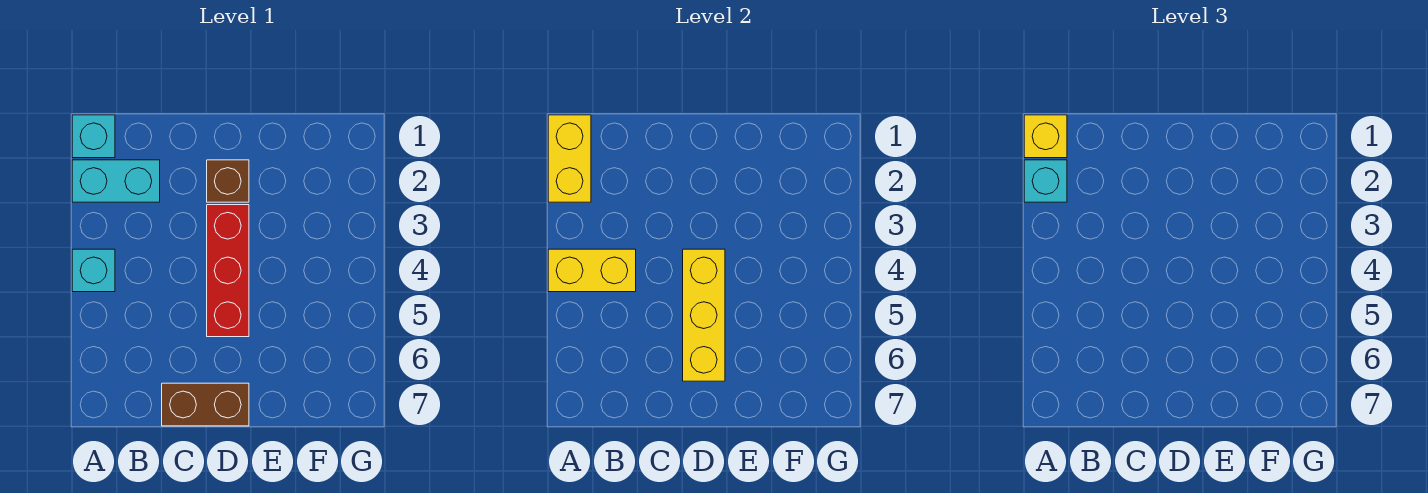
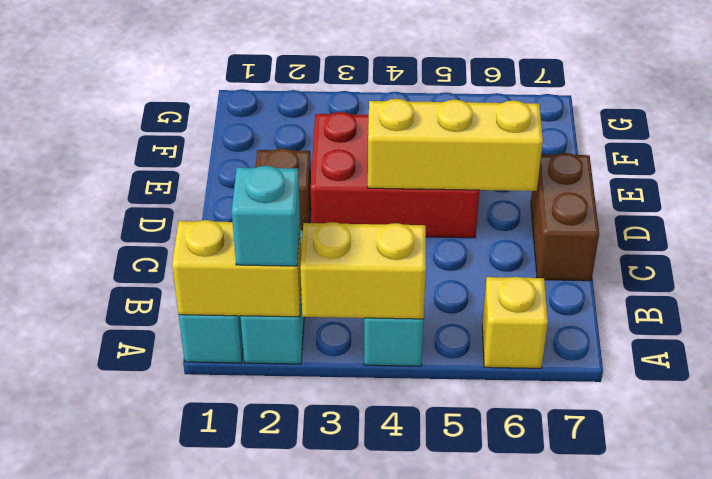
yellow 1x1 brick [1024,115,1067,158] -> yellow 1x1 brick moved to [482,277,548,368]
yellow 1x2 brick [548,249,636,292] -> yellow 1x2 brick turned to [300,222,426,319]
red 1x3 brick [207,205,249,337] -> red 2x3 brick [311,112,479,238]

